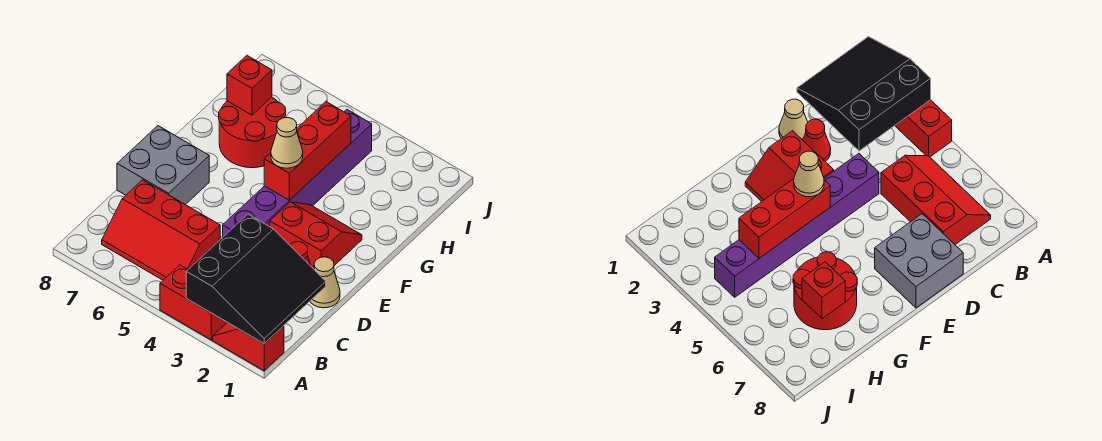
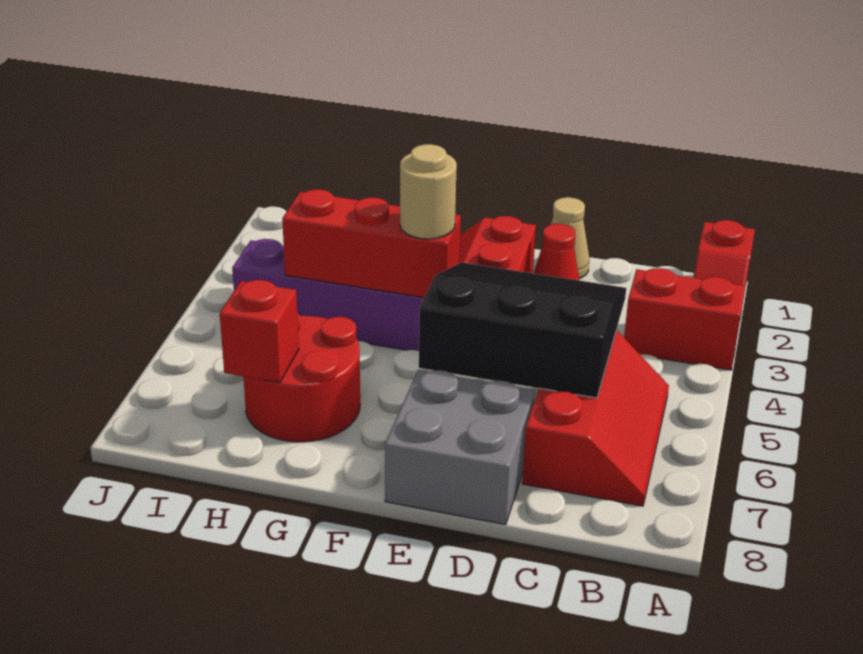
black 3x3 slope [186,214,326,343] -> black 3x3 slope moved to [419,262,626,398]
red 1x2 brick [160,265,227,340] -> red 1x2 brick turned to [624,268,745,370]
tan 1x1 cone [271,118,303,168] -> tan 1x1 round brick [400,144,457,239]

